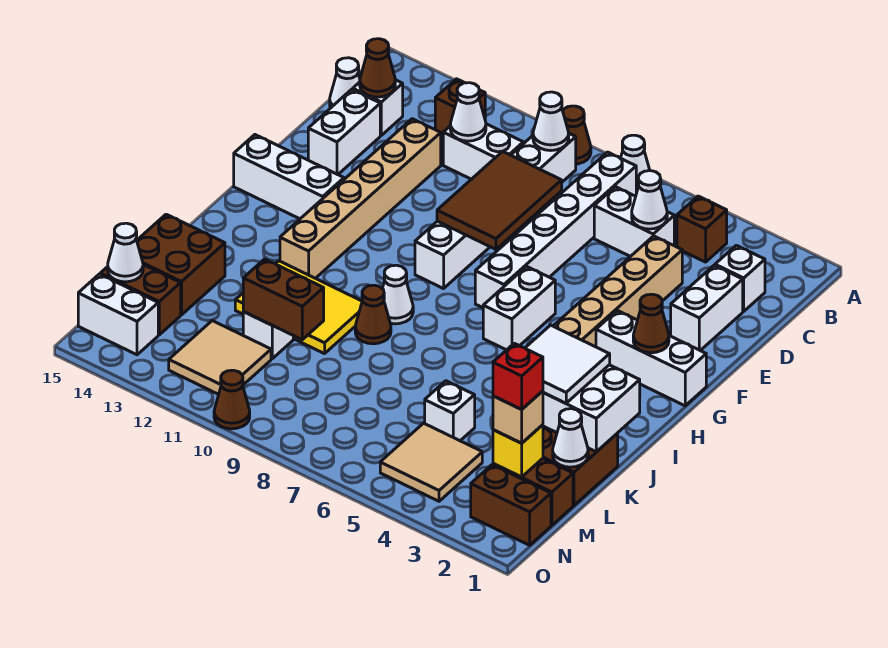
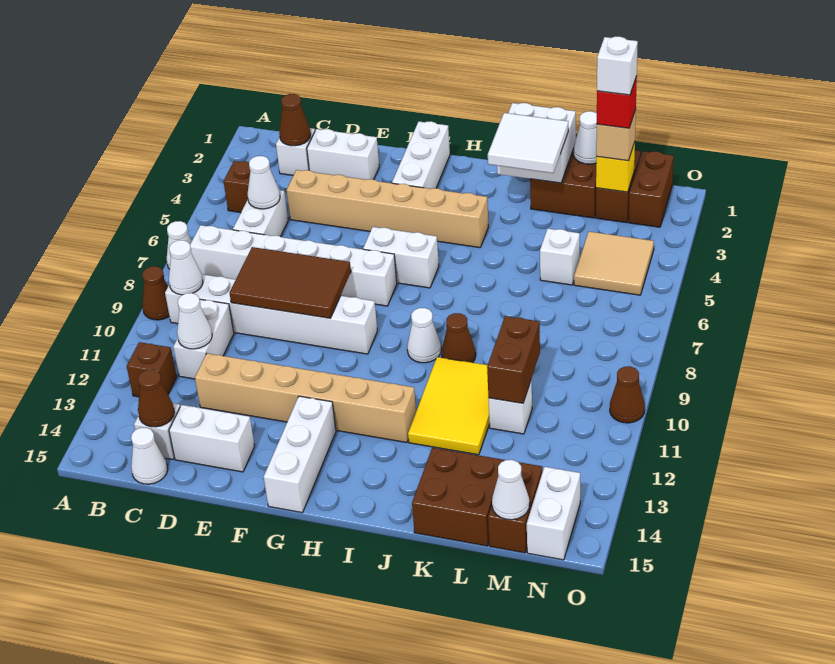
brown 1x1 cone [633,294,669,353] -> brown 1x1 cone moved to [279,94,311,146]
none -> white 1x1 brick [597,37,638,95]
tan 2x2 tile [169,321,271,394] -> none

